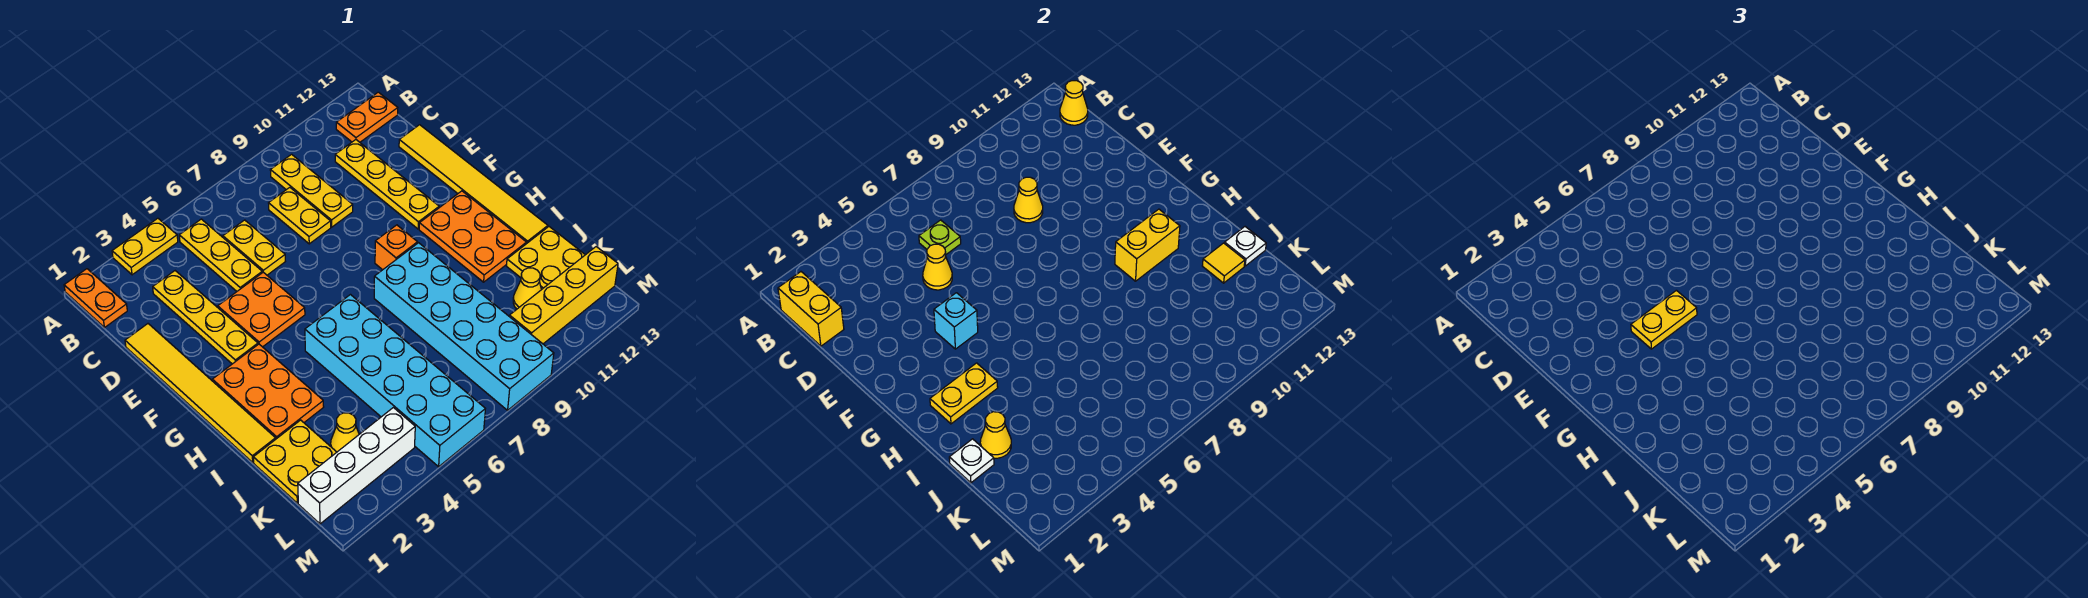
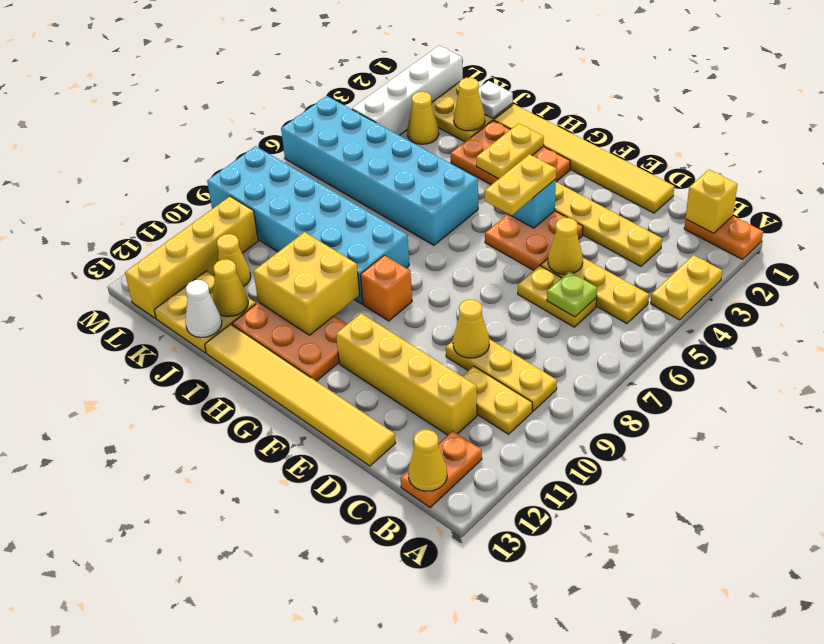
yellow 1x2 brick [778,272,844,346] -> yellow 1x1 brick [686,170,738,233]
yellow 1x2 plate [269,187,331,244] -> yellow 1x2 plate moved to [462,366,532,434]
yellow 1x4 plate [335,140,439,229] -> yellow 1x4 brick [336,313,477,435]
yellow 1x2 brick [1115,209,1180,281] -> yellow 2x2 brick [253,232,360,335]
yellow 1x1 tile [1202,243,1245,283] -> yellow 1x1 cone [213,259,248,317]
white 1x1 plate [1225,227,1266,266] -> white 1x1 cone [185,280,222,337]

